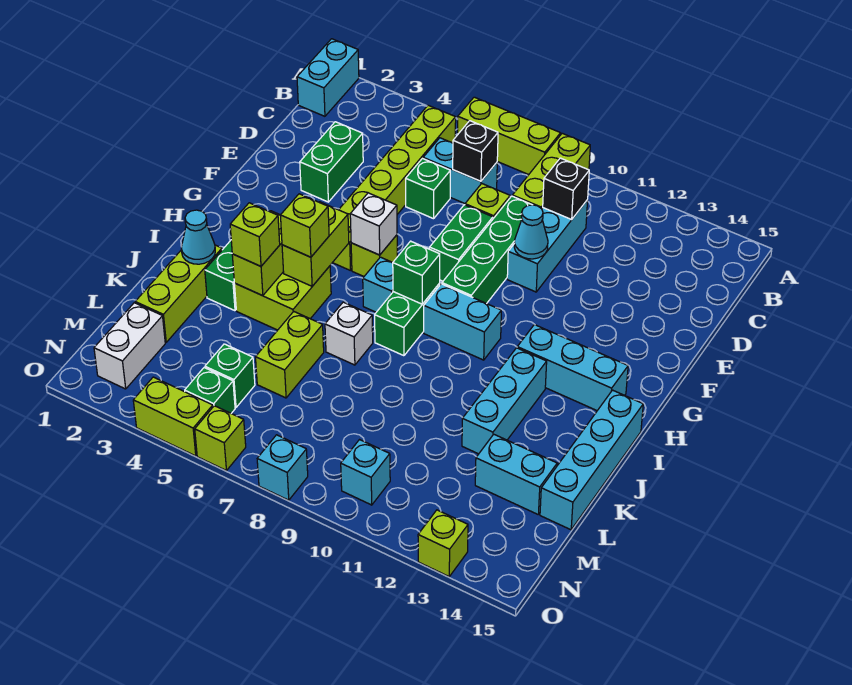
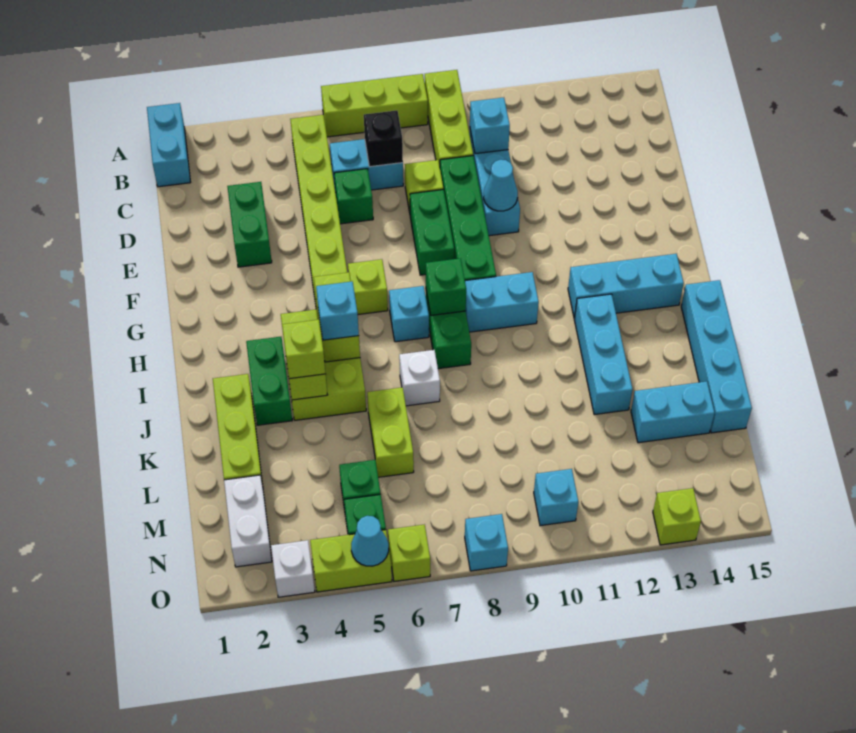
black 1x1 brick [543,158,589,220] -> cyan 1x1 brick [470,98,510,154]
white 1x1 brick [350,193,397,255] -> white 1x1 brick moved to [271,540,315,597]
lime 1x1 brick [281,194,329,257] -> cyan 1x1 brick [316,282,359,340]
cyan 1x1 cone [181,210,215,264] -> cyan 1x1 cone moved to [351,516,389,566]

